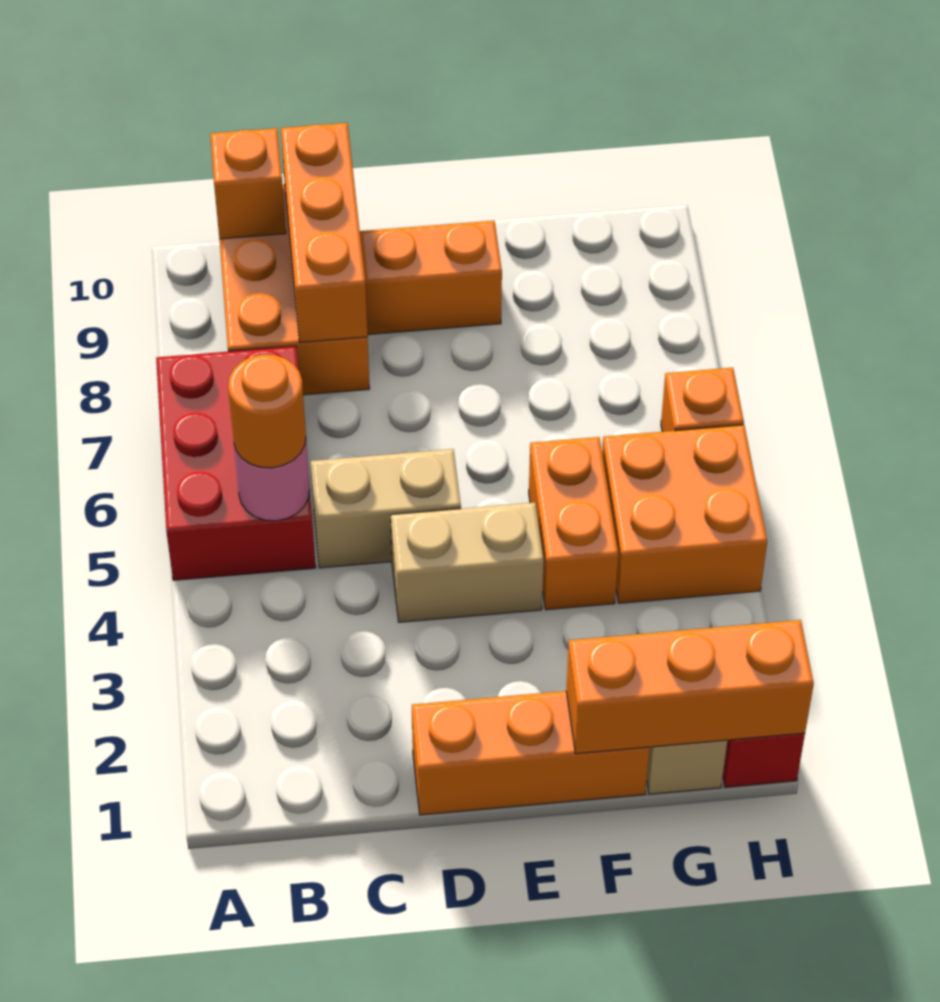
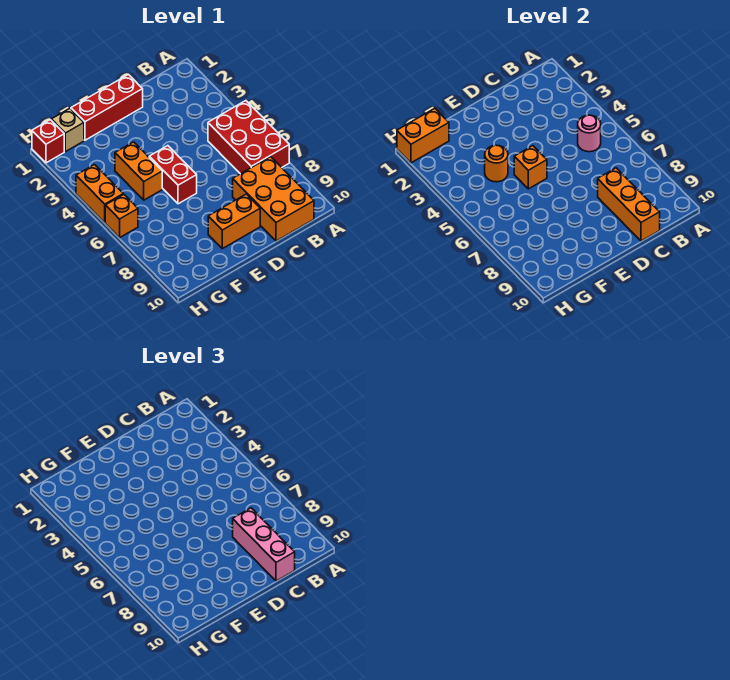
orange 1x1 round brick [228,355,306,468] -> orange 1x1 round brick moved to [485,145,508,182]
orange 1x1 brick [210,128,286,239] -> orange 1x1 brick moved to [514,146,547,189]
tan 1x2 brick [311,449,461,568] -> none
none -> pink 1x3 brick [233,508,295,581]
orange 1x3 brick [412,691,650,815] -> red 1x3 brick [71,75,143,140]
tan 1x2 brick [391,503,544,622] -> none
none -> red 1x2 brick [149,146,197,204]
orange 1x3 brick [566,620,814,754] -> orange 1x2 brick [397,108,449,163]
orange 2x2 brick [602,425,767,603] -> orange 1x2 brick [76,165,123,223]

